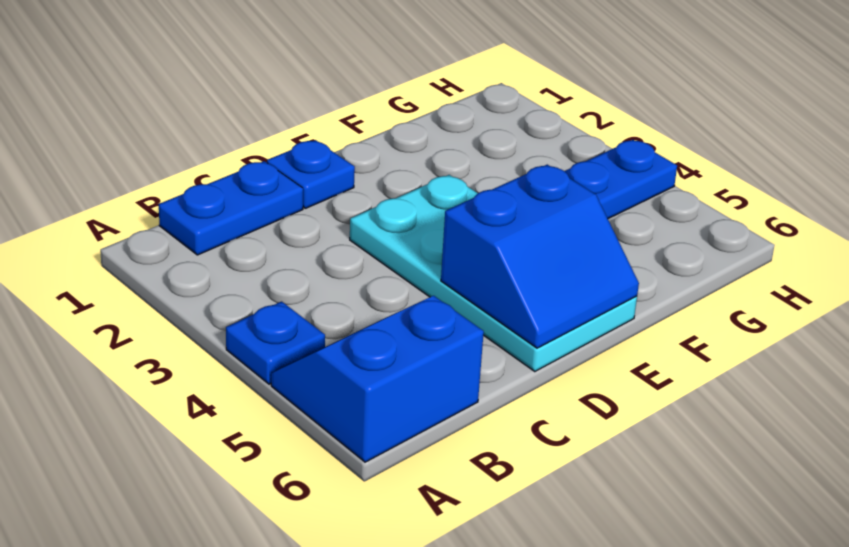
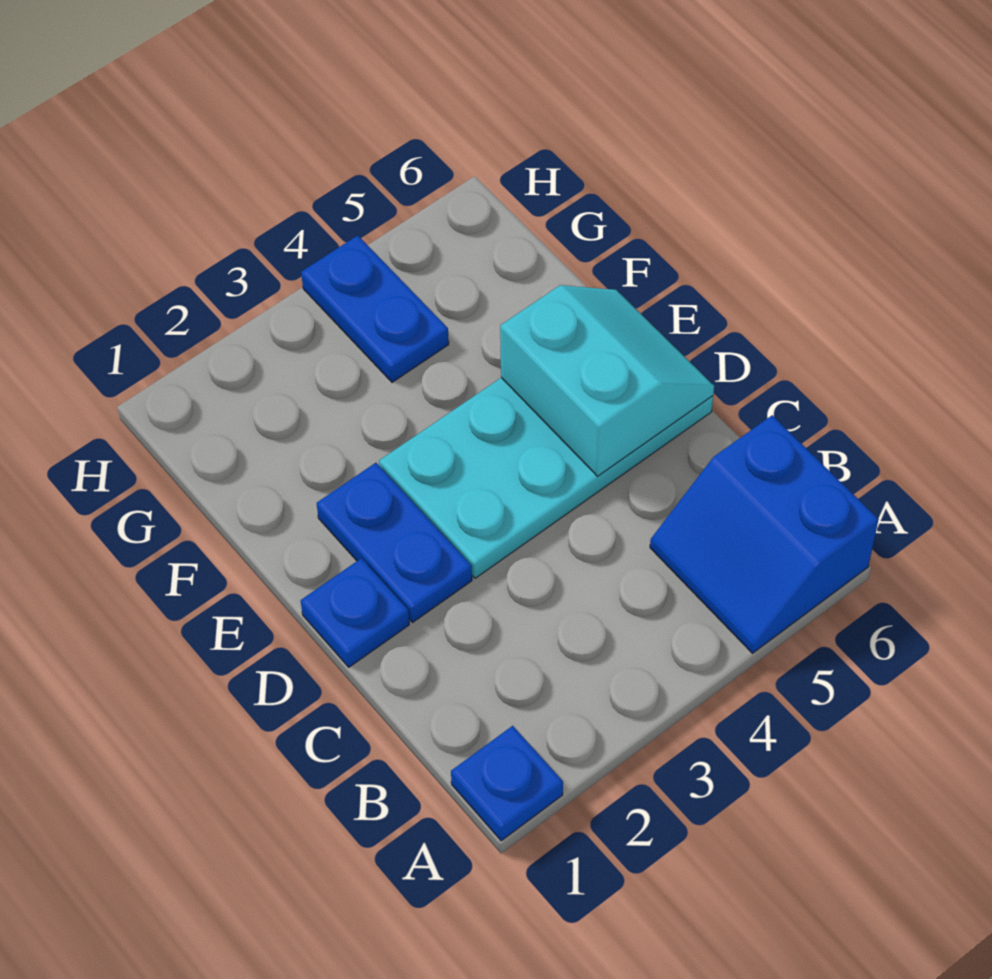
blue 1x1 plate [226,302,325,384] -> blue 1x1 plate moved to [451,726,563,841]
blue 1x2 plate [159,161,303,255] -> blue 1x2 plate moved to [317,463,472,623]
blue 2x2 slope [441,165,639,348] -> cyan 2x2 slope [500,285,714,476]

